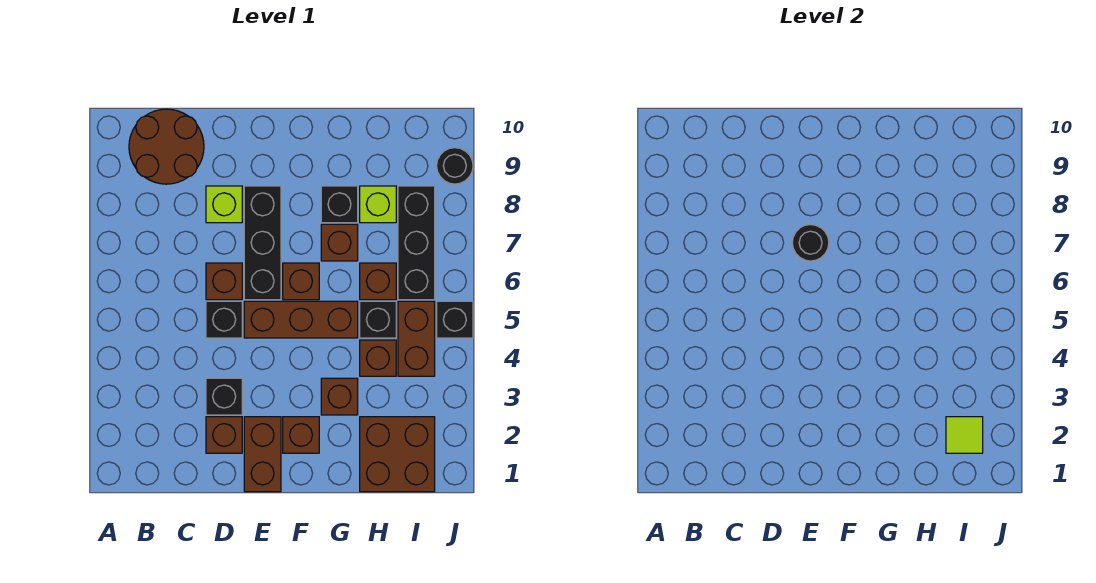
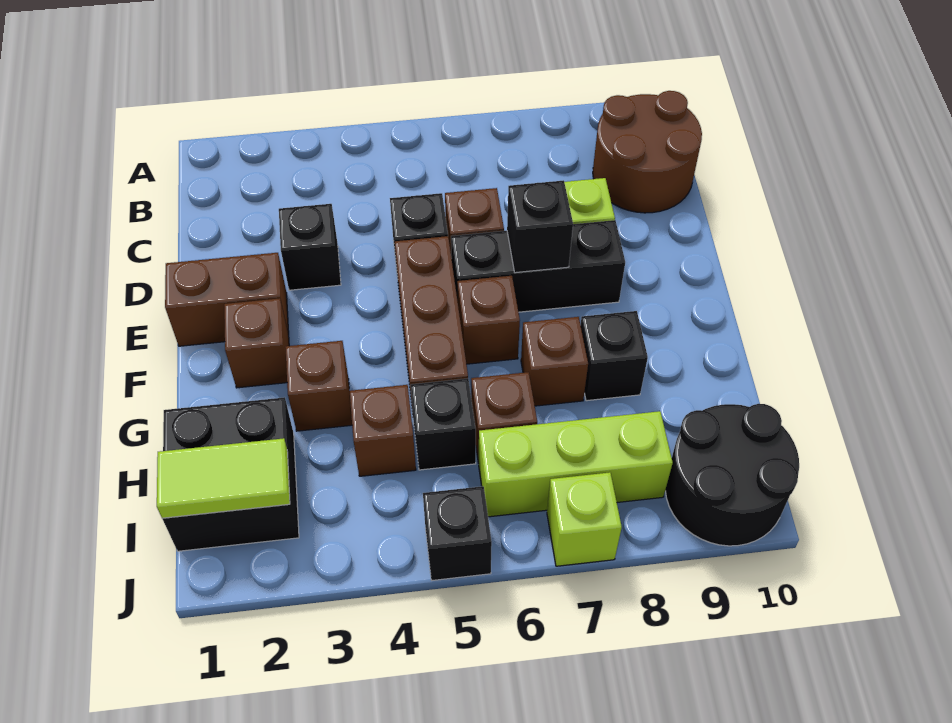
brown 1x1 brick [206,417,242,453] -> none
black 1x1 round brick [792,225,829,261] -> black 1x1 brick [507,180,573,273]
brown 2x2 brick [360,417,435,492] -> black 2x2 brick [163,397,299,551]
lime 1x1 brick [360,186,396,223] -> lime 1x1 brick moved to [547,472,622,566]
lime 1x1 tile [946,417,983,453] -> lime 1x2 tile [157,438,290,519]
brown 1x2 brick [398,301,435,376] -> none
black 1x3 brick [398,186,435,300] -> lime 1x3 brick [479,411,673,517]
black 1x1 round brick [437,148,473,184] -> black 2x2 round brick [665,404,799,546]

